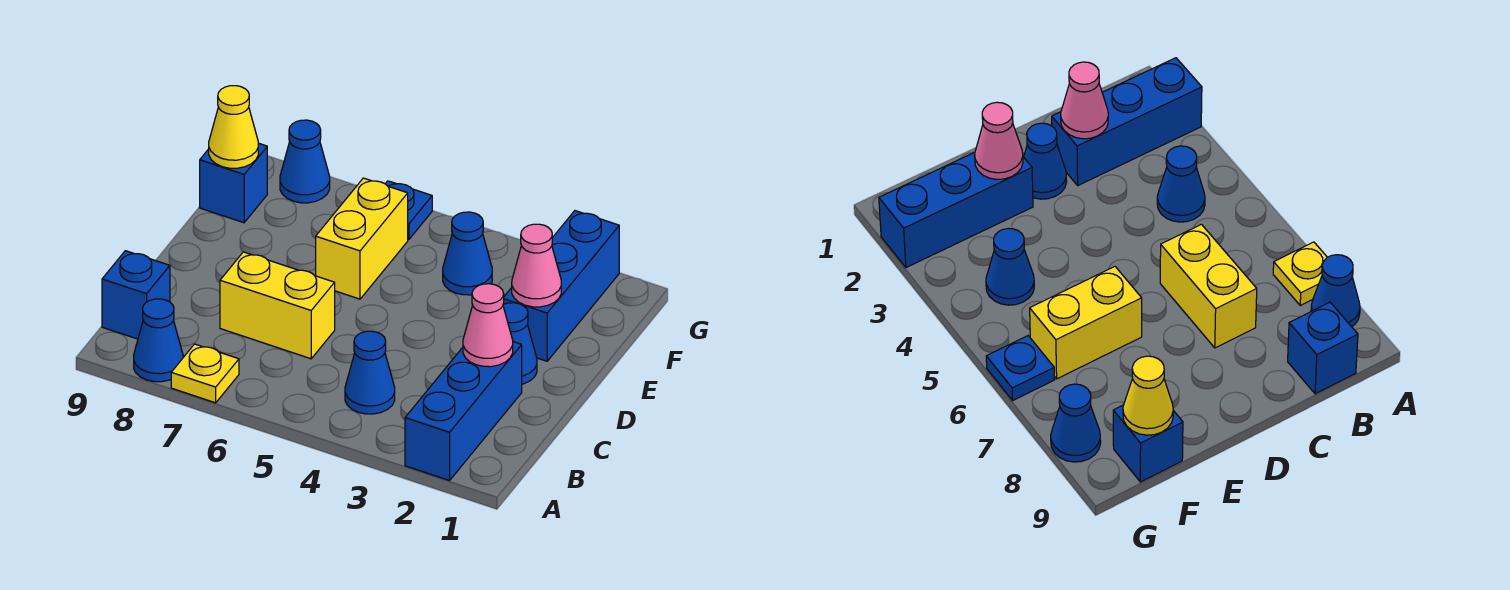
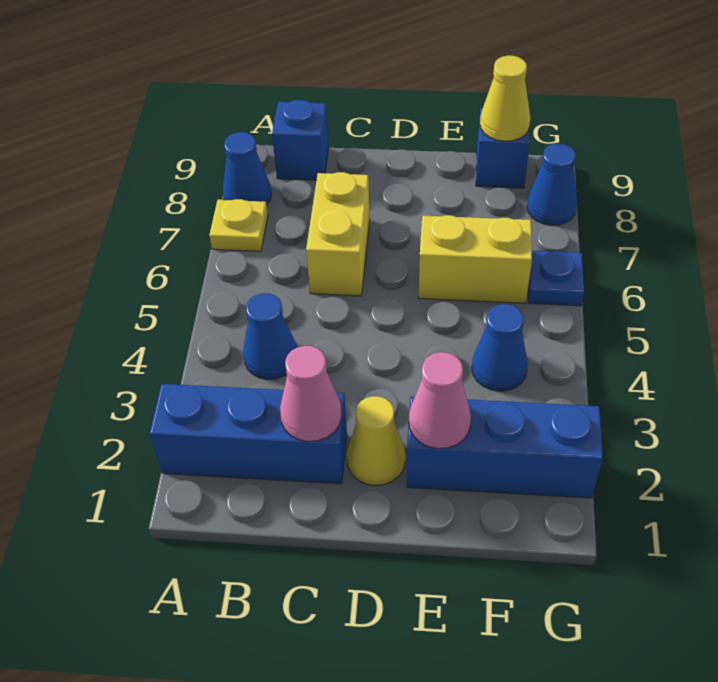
blue 1x1 cone [503,303,537,384] -> yellow 1x1 cone [347,396,405,486]

